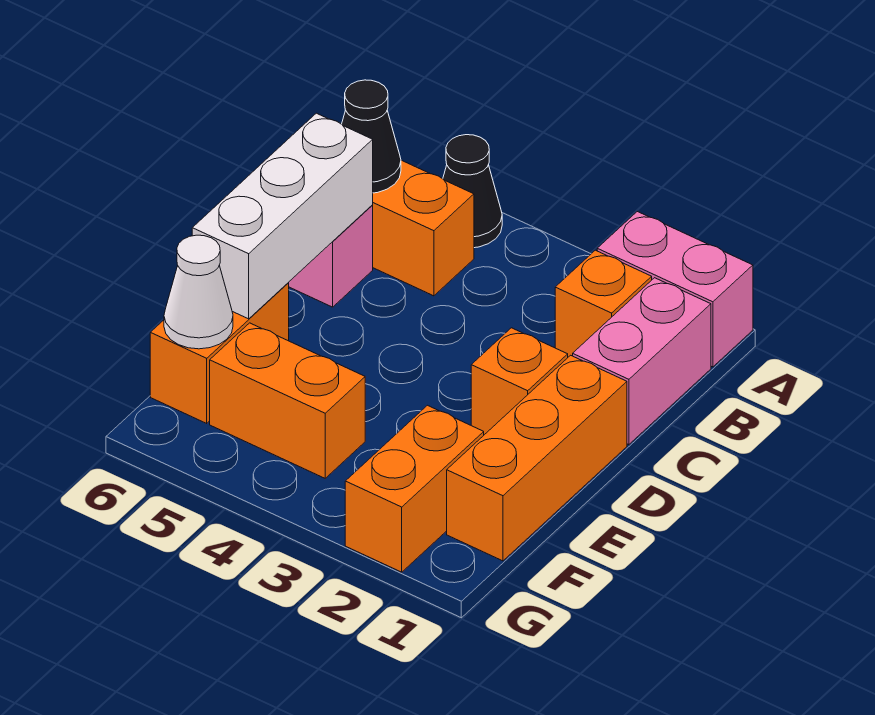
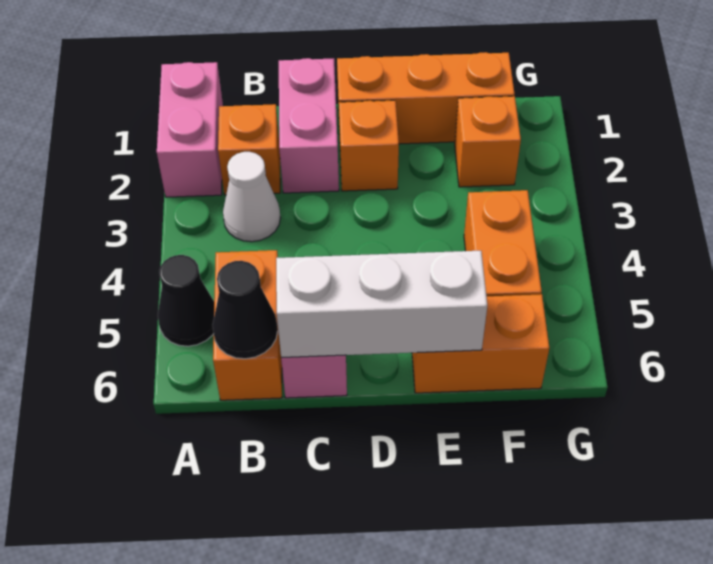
pink 1x2 brick [573,278,711,445] -> pink 1x2 brick turned to [279,58,339,193]
orange 1x2 brick [345,405,484,572] -> orange 1x1 brick [455,96,521,187]
white 1x1 cone [164,235,233,349] -> white 1x1 cone moved to [223,152,280,242]

